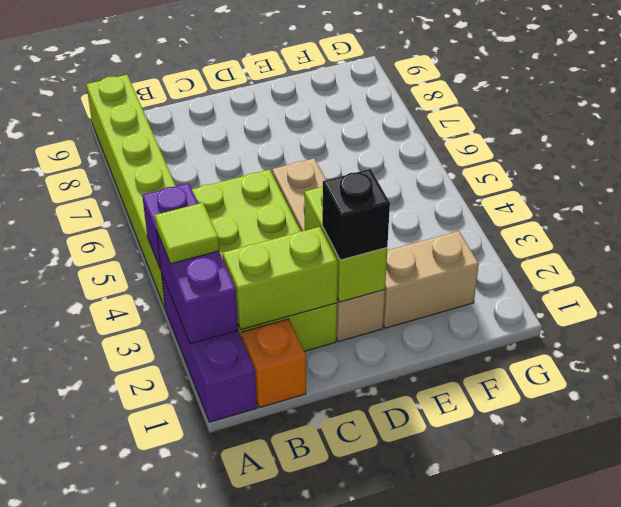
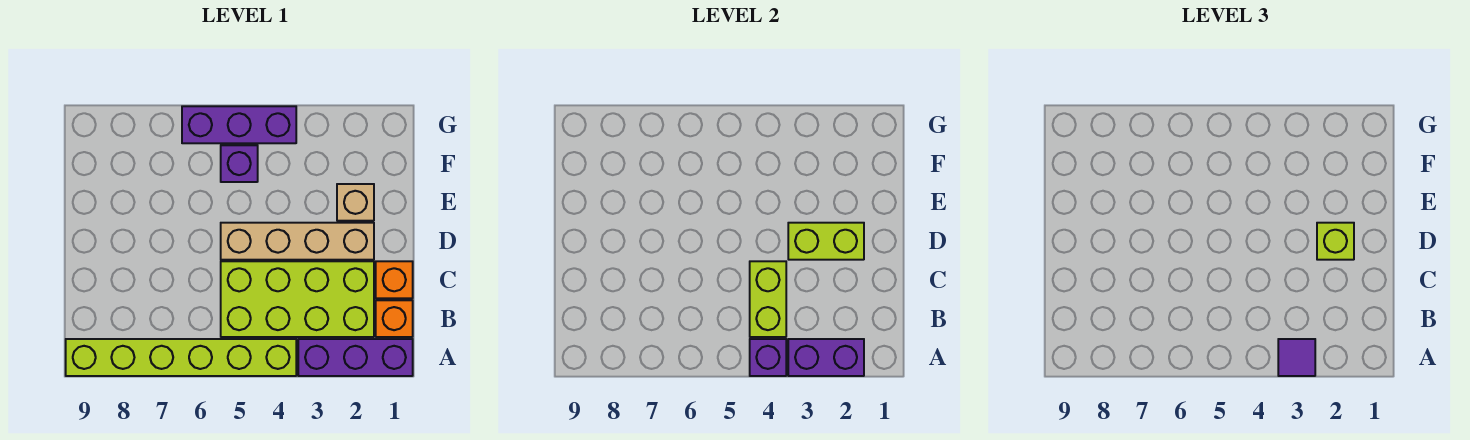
lime 1x1 tile [155,203,219,264] -> purple 1x1 tile [1278,339,1315,376]
lime 1x2 brick [223,227,338,329] -> lime 1x2 brick moved to [750,261,786,337]
none -> orange 1x1 brick [376,261,413,298]
black 1x1 brick [322,169,390,260] -> lime 1x1 brick [1317,223,1354,260]
tan 1x2 brick [383,231,479,328] -> tan 1x1 brick [337,184,374,221]
none -> purple 1x1 brick [221,145,258,182]
none -> purple 1x3 brick [182,106,296,143]

